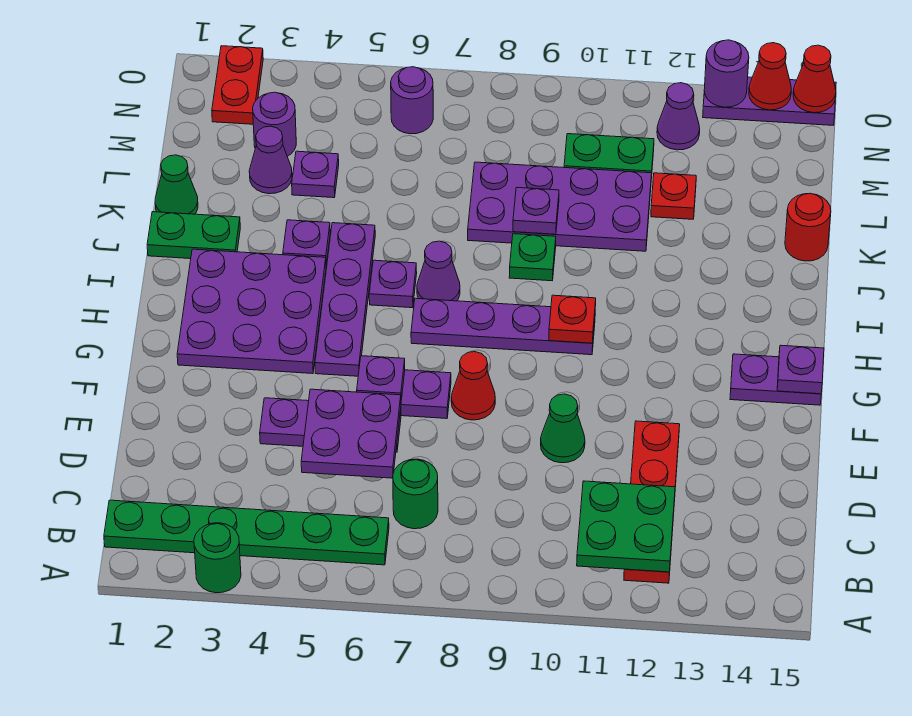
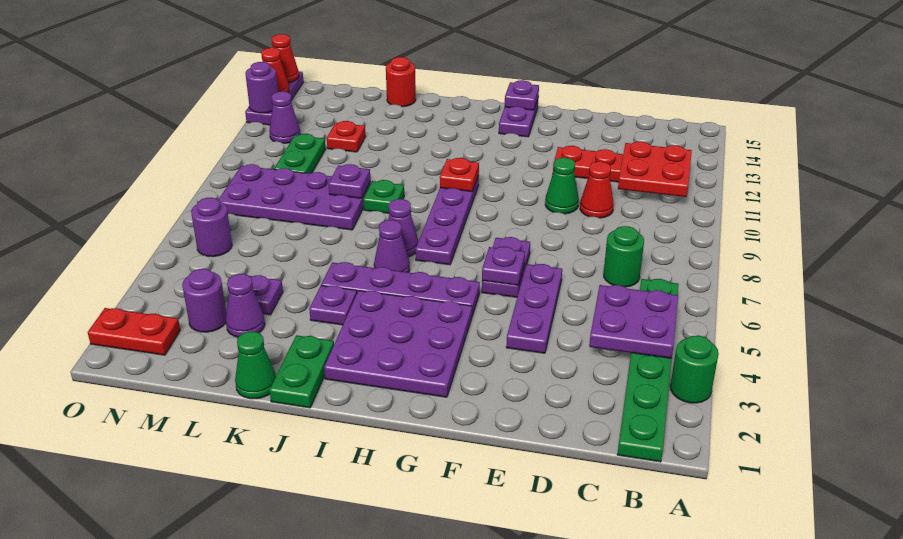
green 2x2 plate [577,481,675,572] -> red 2x2 plate [618,141,692,197]
purple 2x2 plate [301,389,401,478] -> purple 2x2 plate moved to [589,285,678,358]
red 1x1 cone [451,352,495,420] -> red 1x1 cone moved to [580,162,614,218]
purple 1x1 plate [369,260,417,308] -> purple 1x1 cone [374,220,410,272]
purple 2x4 plate [468,162,652,251] -> purple 2x4 plate turned to [218,164,371,230]

